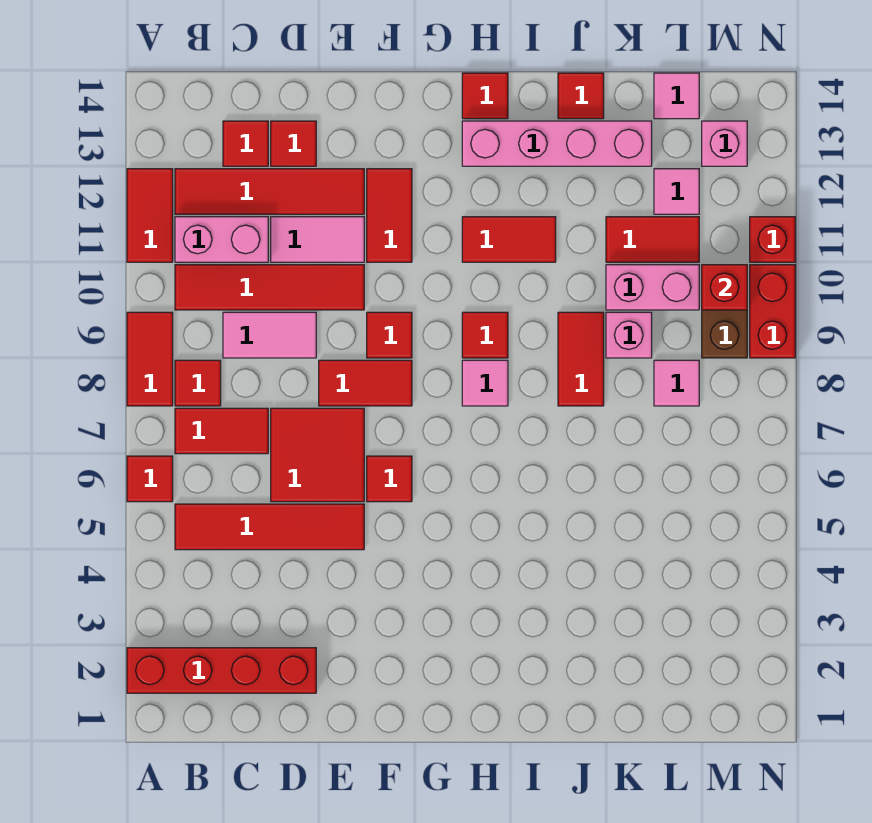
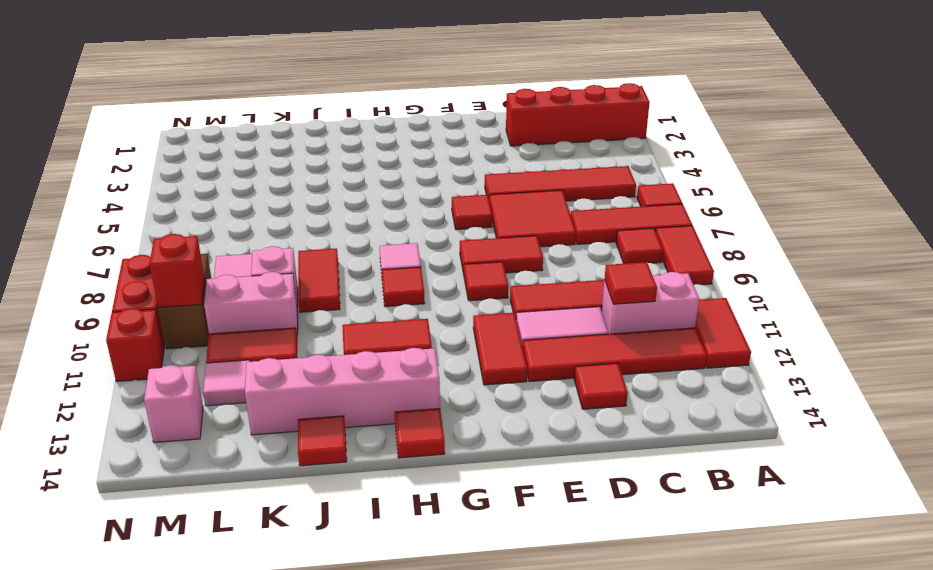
red 1x2 tile [175,408,268,454] -> red 1x3 tile [571,204,692,244]
pink 1x2 tile [223,312,316,358] -> none
red 1x1 tile [223,121,268,166] -> red 1x1 tile moved to [605,262,657,304]
pink 1x1 tile [654,73,699,119] -> none

